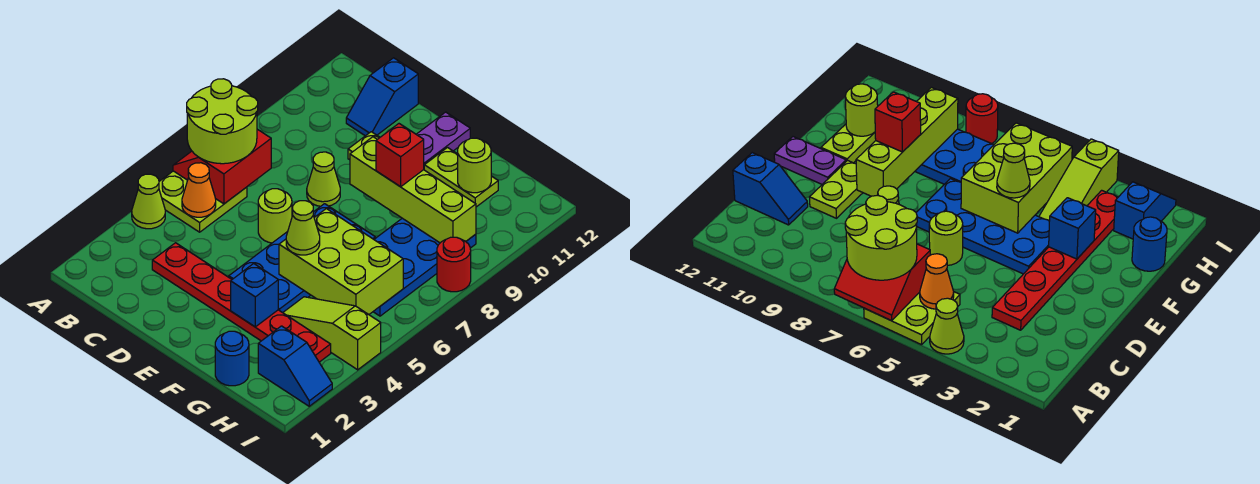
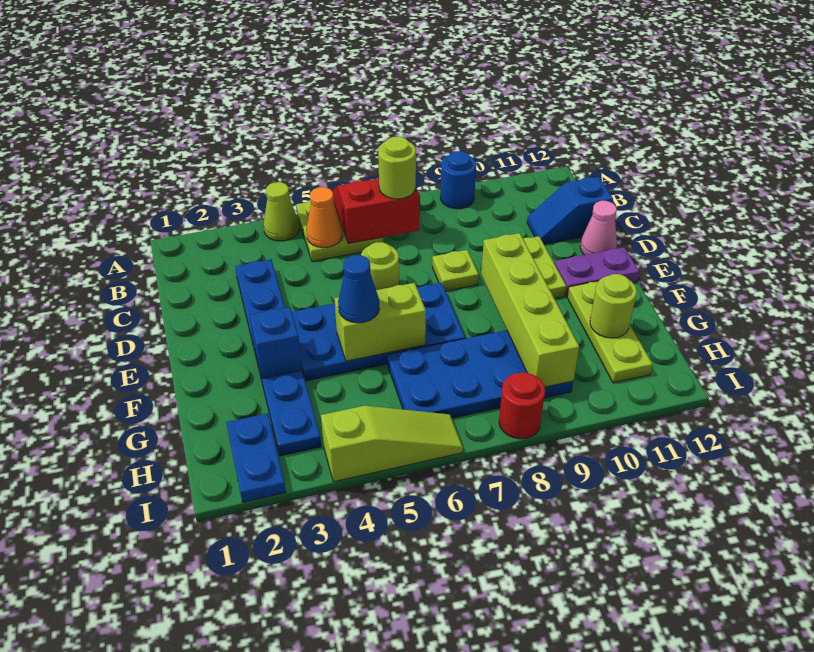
lime 2x2 round brick [187,79,258,164] -> lime 1x1 round brick [378,136,416,199]
red 1x6 plate [152,243,331,362] -> blue 1x6 plate [235,260,321,456]
lime 1x1 cone [307,152,340,206] -> lime 1x1 plate [432,250,479,291]
none -> pink 1x1 cone [580,201,617,255]
lime 2x3 brick [279,209,403,314] -> lime 1x2 brick [334,283,426,361]
lime 1x1 cone [286,201,320,255] -> blue 1x1 cone [338,255,379,323]
red 1x1 brick [376,124,424,187] -> none
lime 1x2 plate [424,148,498,207] -> lime 1x3 plate [567,281,653,383]
blue 1x1 round brick [215,331,249,386] -> blue 1x1 round brick moved to [440,151,476,209]
lime 1x3 slope [283,297,381,370] -> lime 1x3 slope turned to [321,406,463,482]
blue 1x2 slope [258,326,332,406] -> blue 1x2 plate [226,413,286,502]

